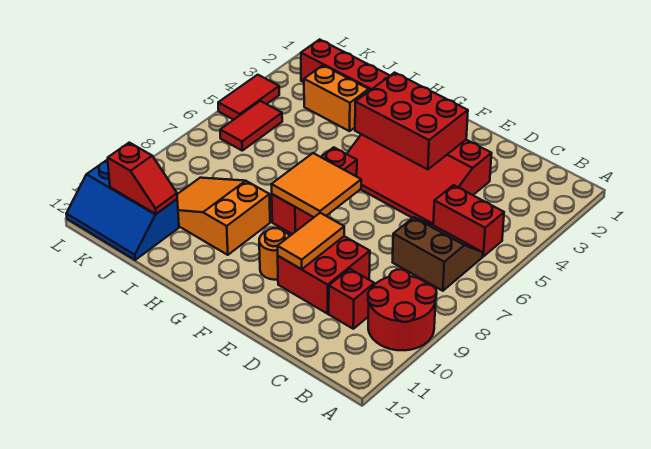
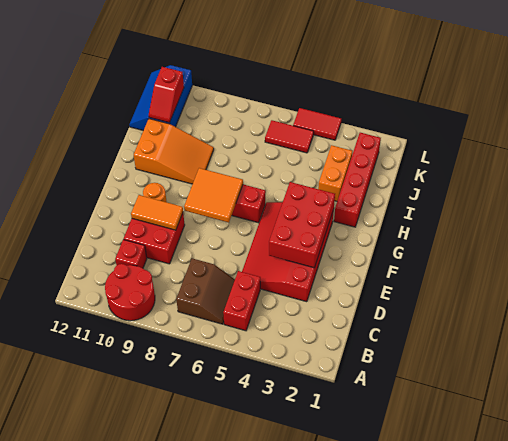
orange 2x3 slope [177,178,270,255] -> orange 2x3 slope turned to [134,119,214,184]

